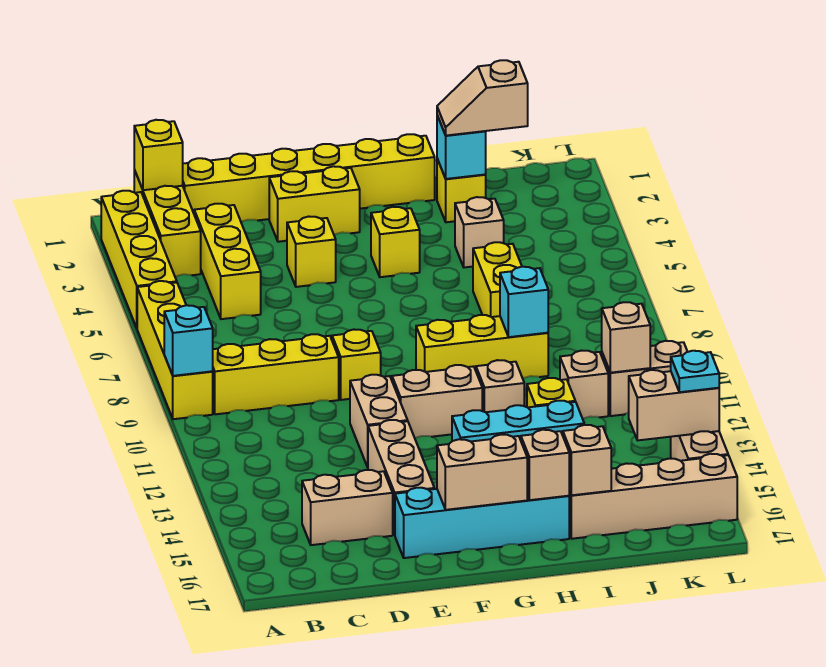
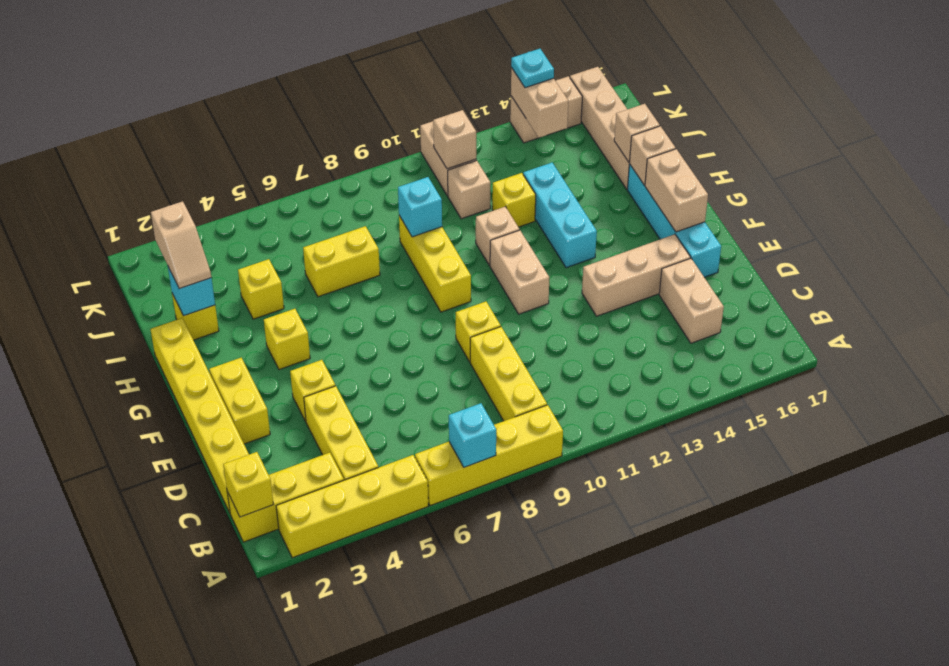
cyan 1x1 brick [164,305,213,376] -> cyan 1x1 brick moved to [449,403,496,467]
yellow 1x3 brick [194,204,261,319] -> yellow 1x3 brick turned to [304,386,378,480]
tan 1x2 brick [350,375,408,467] -> none
tan 1x1 brick [455,197,504,267] -> yellow 1x1 brick [238,259,284,319]

